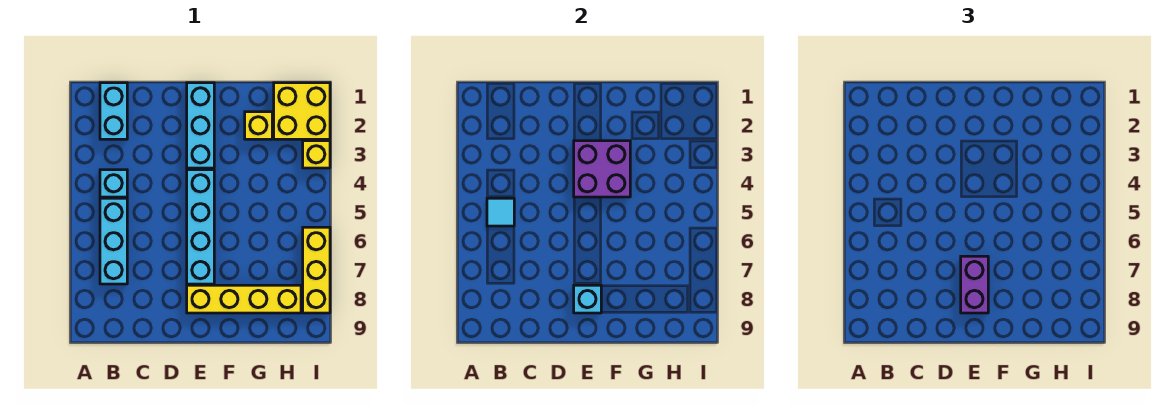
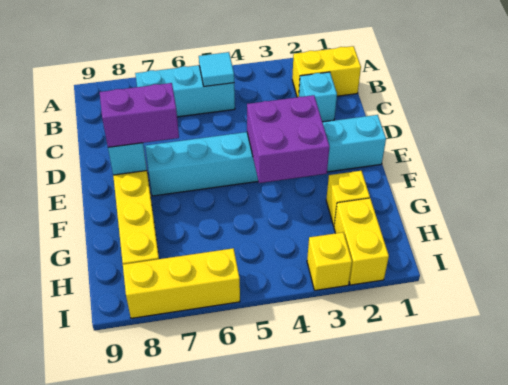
cyan 1x2 brick [100,83,127,139] -> yellow 1x2 brick [292,46,361,97]
cyan 1x1 brick [100,170,127,197] -> cyan 1x1 brick moved to [299,72,337,122]
yellow 2x2 brick [274,83,330,139] -> yellow 1x2 brick [334,198,389,285]

